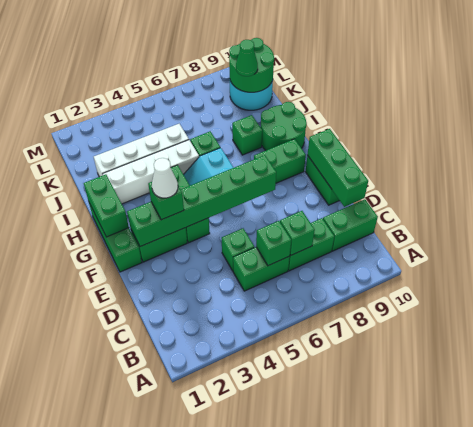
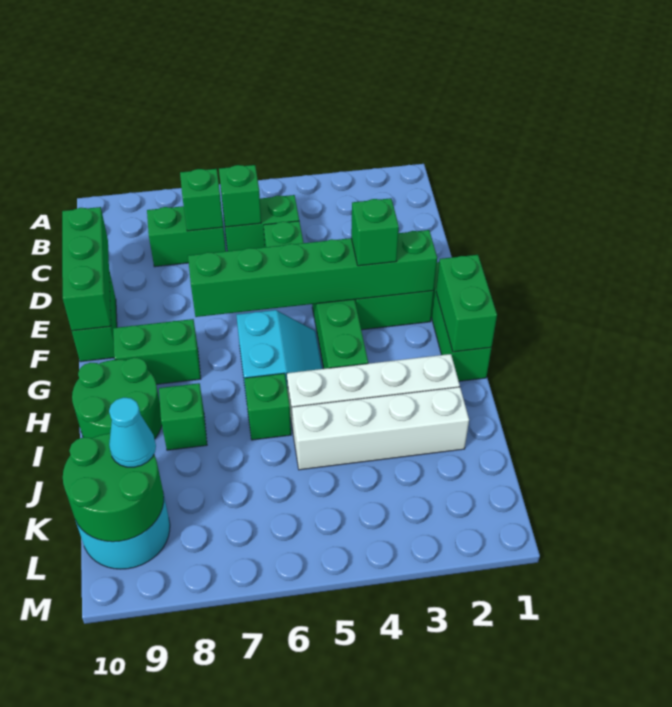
green 1x2 brick [323,199,378,251] -> none
white 1x1 cone [152,158,178,198] -> none
green 1x1 cone [236,40,258,76] -> cyan 1x1 cone [109,397,156,467]

